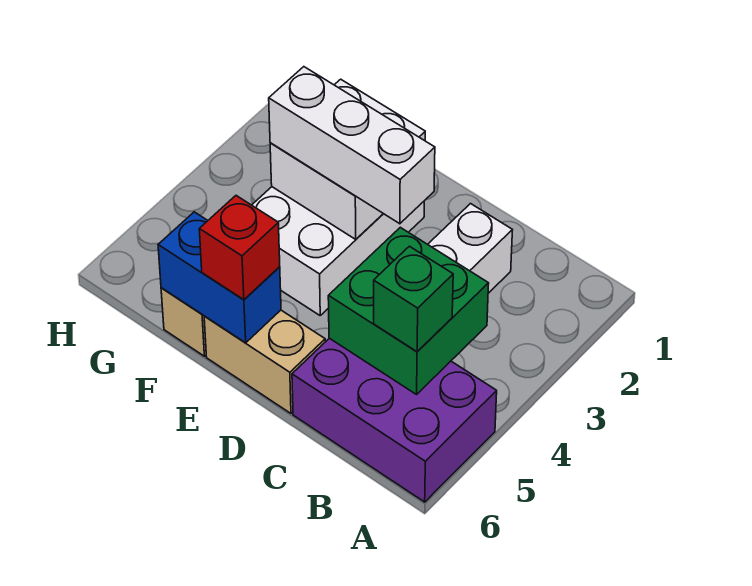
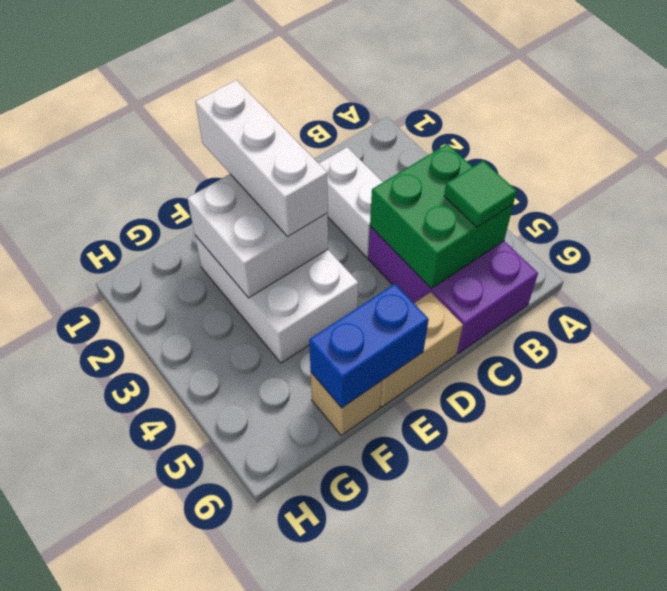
purple 2x3 brick [292,338,497,502] -> purple 2x3 brick turned to [368,226,538,353]
green 1x1 brick [374,246,453,352] -> green 1x1 tile [444,161,517,227]
white 1x3 brick [269,67,435,224] -> white 1x3 brick turned to [195,80,328,237]
red 1x1 brick [199,196,280,300] -> none

